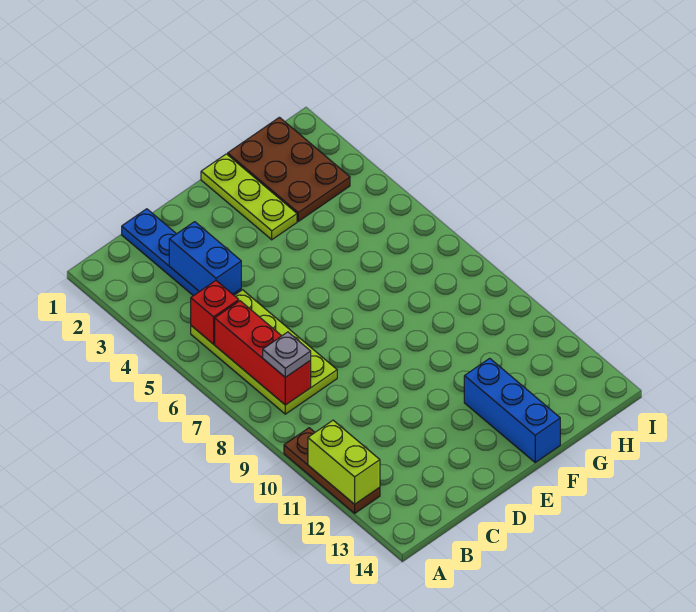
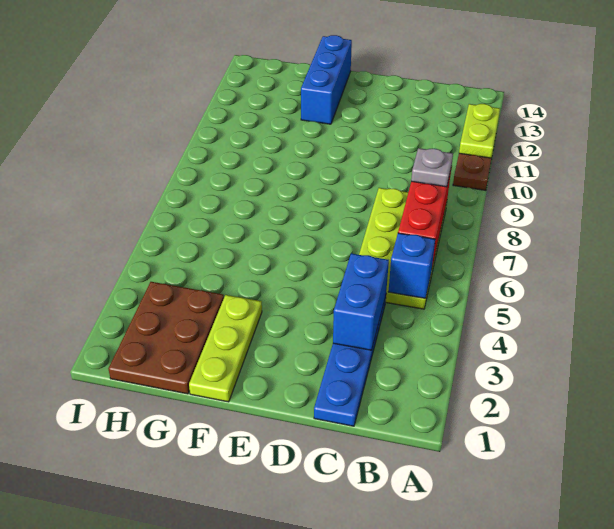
lime 1x2 brick [308,420,380,504] -> lime 1x2 plate [459,104,500,158]
red 1x1 brick [191,281,239,344] -> blue 1x1 brick [388,233,435,298]

